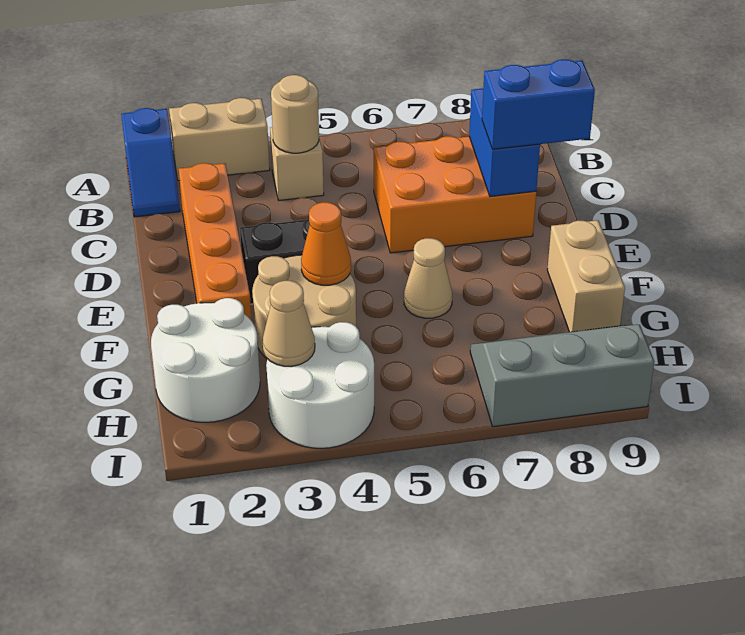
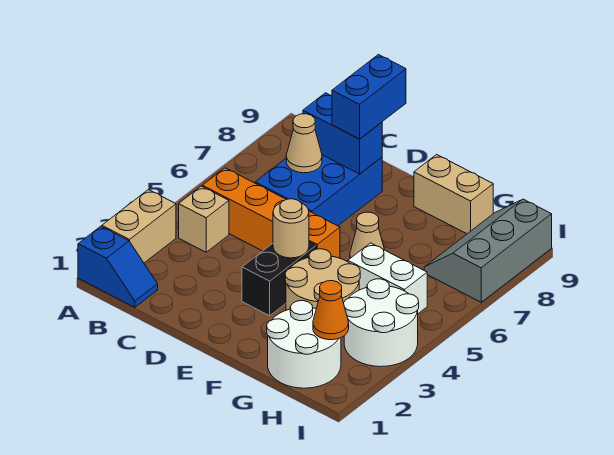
tan 1x1 round brick [271,75,319,153] -> tan 1x1 round brick moved to [273,199,309,258]
orange 1x4 brick [179,163,252,321] -> orange 1x4 brick moved to [202,168,340,258]
orange 2x3 brick [374,136,536,253] -> blue 2x3 brick [255,155,382,226]
orange 1x1 cone [301,202,351,285] -> orange 1x1 cone moved to [313,281,349,340]
none -> white 1x2 brick [348,243,427,314]
tan 1x1 cone [263,281,315,366] -> tan 1x1 cone moved to [286,114,322,173]

